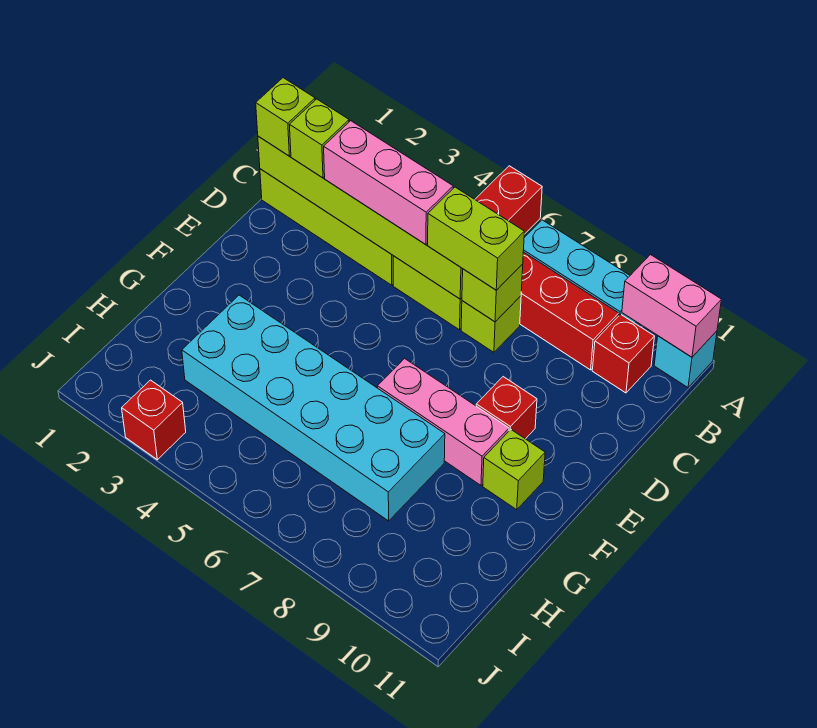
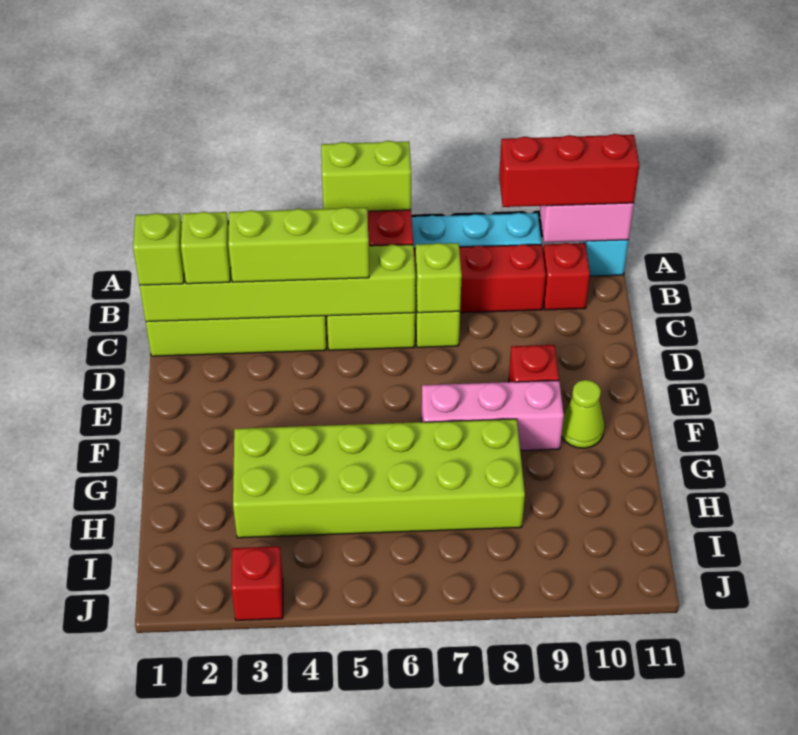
none -> red 1x3 brick [499,134,639,207]
pink 1x3 brick [324,121,453,245] -> lime 1x3 brick [228,207,369,282]
lime 1x2 brick [428,187,524,290] -> lime 1x2 brick moved to [321,141,411,211]
lime 1x1 brick [483,430,545,510] -> lime 1x1 cone [561,380,604,448]
cyan 2x6 brick [182,295,445,521] -> lime 2x6 brick [233,419,525,538]

